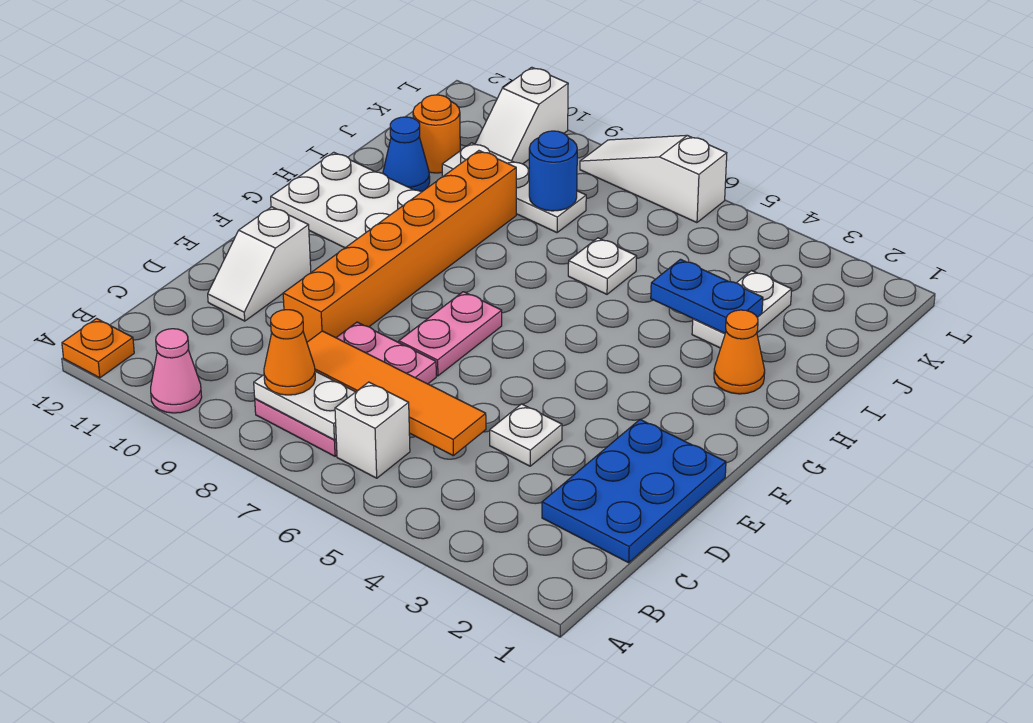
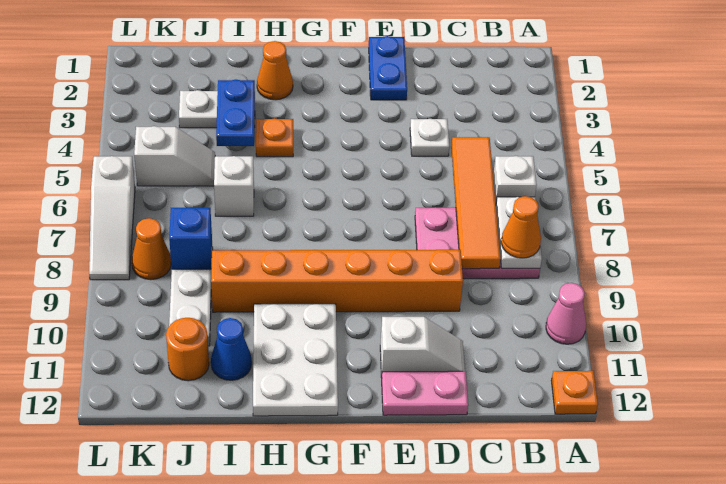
blue 2x3 plate [542,420,726,563] -> blue 1x2 plate [369,36,407,100]
pink 1x2 plate [399,292,502,376] -> pink 1x2 plate moved to [382,371,468,415]
none -> orange 1x1 plate [256,118,293,157]
white 1x1 plate [568,238,637,294] -> white 1x1 brick [214,156,254,216]
blue 1x1 round brick [529,131,577,211] -> blue 1x1 brick [169,208,212,269]
none -> orange 1x1 cone [132,218,171,280]
white 1x2 slope [475,67,568,164] -> white 1x2 slope moved to [134,126,215,186]

